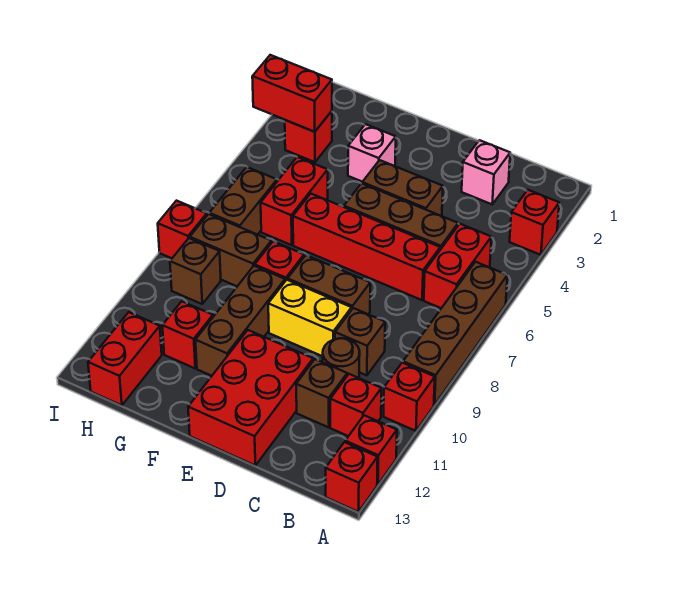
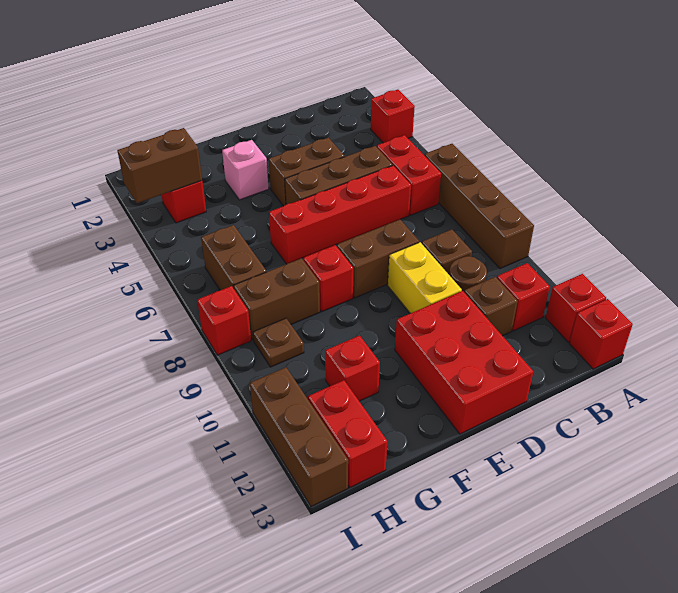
red 1x1 brick [384,363,435,431] -> none
pink 1x1 brick [462,140,510,204] -> none
yellow 1x2 brick [268,280,352,356] -> yellow 1x2 brick turned to [388,242,462,313]
brown 1x3 brick [195,266,285,376] -> brown 1x3 brick moved to [250,367,348,506]
red 1x2 brick [261,157,328,245] -> none
red 1x2 brick [252,55,332,132] -> brown 1x2 brick [117,128,202,203]
brown 1x1 brick [170,238,221,304] -> brown 1x1 plate [253,318,304,367]

